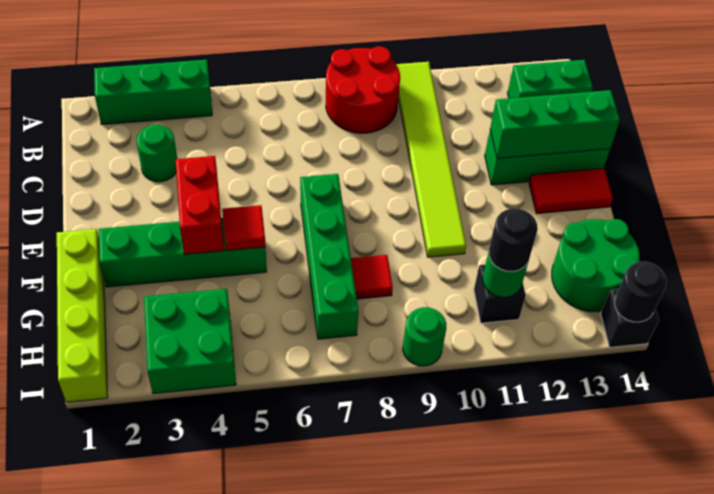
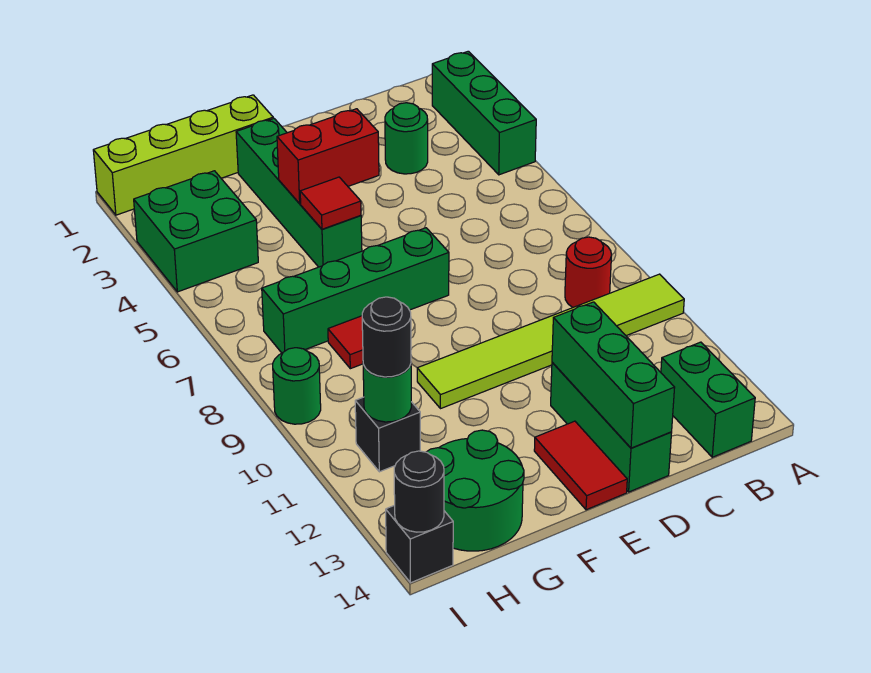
red 2x2 round brick [326,46,400,133] -> red 1x1 round brick [565,237,611,308]

